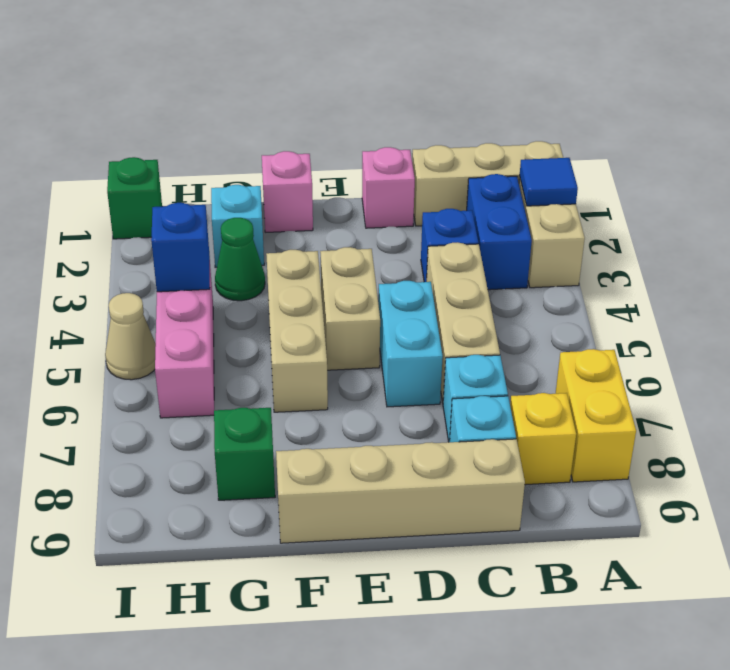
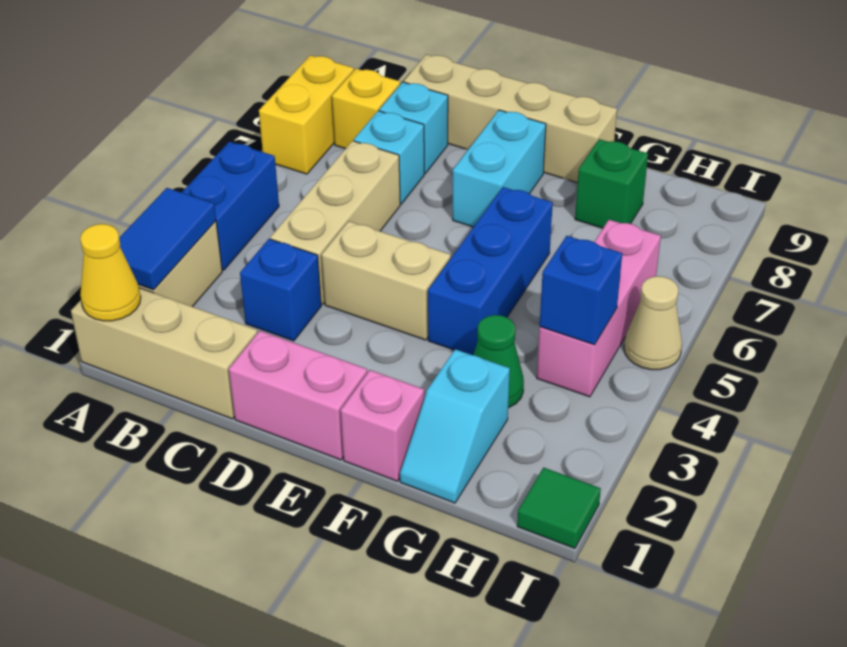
none -> yellow 1x1 cone [80,224,141,321]
blue 1x1 tile [519,158,578,206] -> blue 1x2 tile [119,188,216,290]
blue 1x2 brick [467,174,532,290] -> blue 1x2 brick moved to [182,142,279,270]
pink 1x1 brick [362,147,415,228] -> pink 1x2 brick [229,331,367,460]
cyan 1x2 brick [378,281,443,407] -> cyan 1x2 brick moved to [453,110,546,227]
tan 1x2 brick [320,247,380,370] -> tan 1x2 brick turned to [322,221,451,340]
tan 1x3 brick [266,250,328,412] -> blue 1x3 brick [428,187,553,355]
green 1x1 brick [107,157,162,239] -> green 1x1 tile [517,468,601,548]

